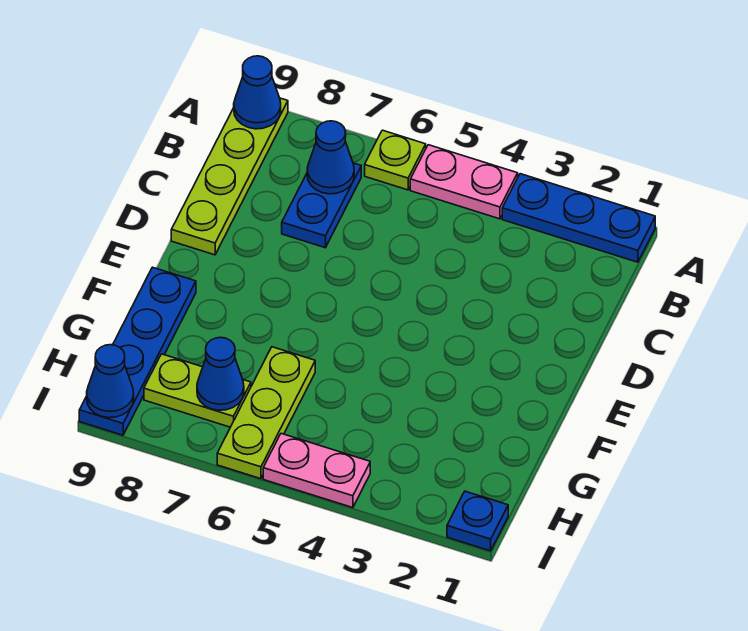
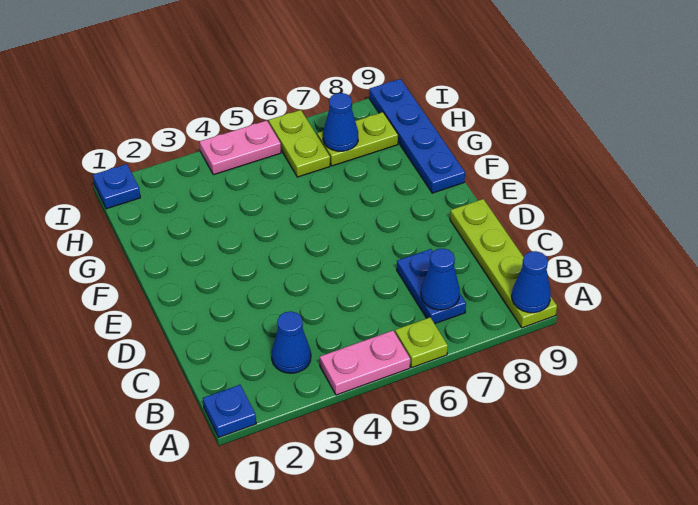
blue 1x3 plate [502,174,655,262] -> blue 1x1 plate [203,385,256,437]
lime 1x3 plate [217,347,315,479] -> lime 1x2 plate [269,110,330,177]
blue 1x1 cone [87,345,134,418] -> blue 1x1 cone moved to [272,311,311,373]

